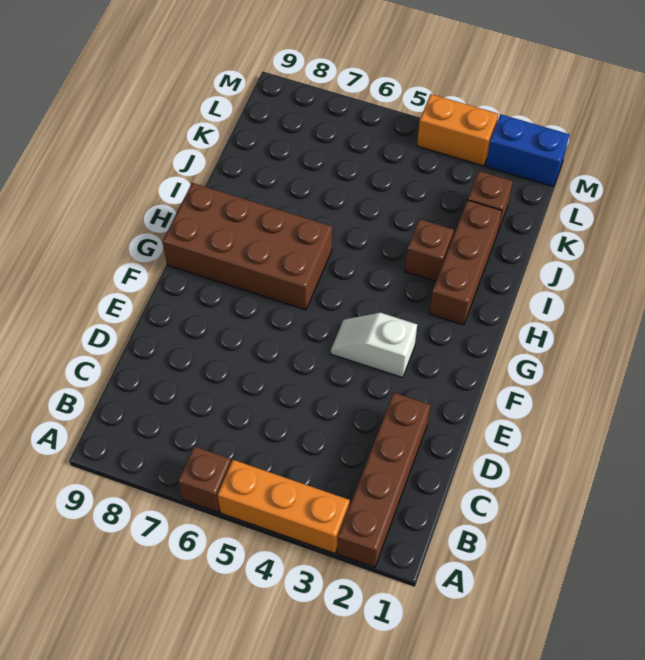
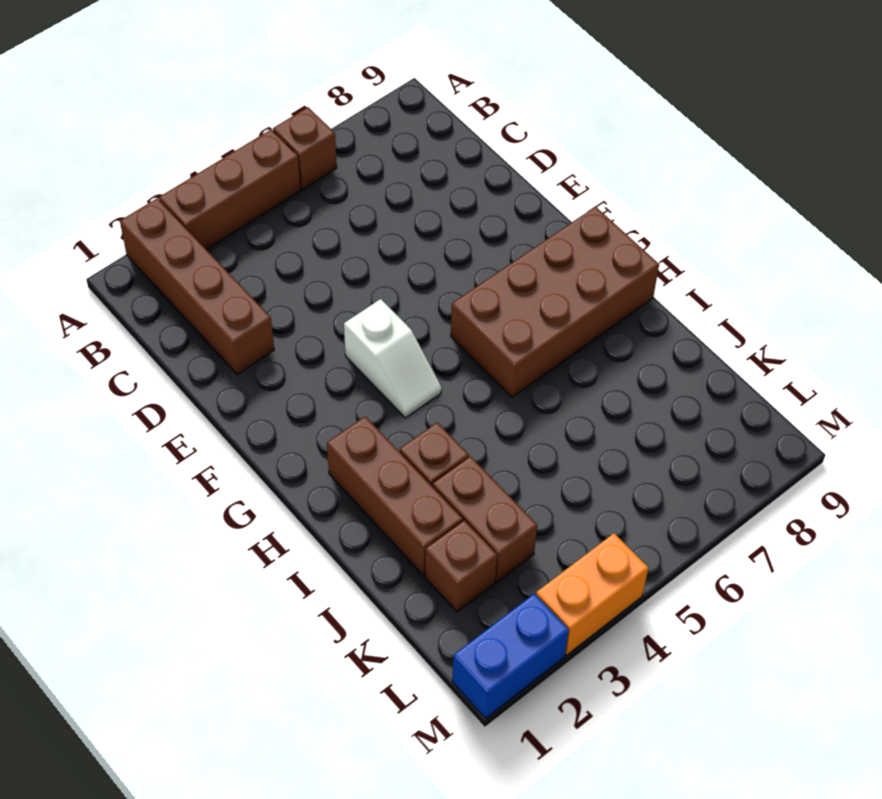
orange 1x3 brick [218,460,350,553] -> brown 1x3 brick [159,129,301,250]
white 1x2 slope [331,313,417,378] -> white 1x2 slope turned to [344,299,442,418]
none -> brown 1x2 brick [433,456,537,582]

